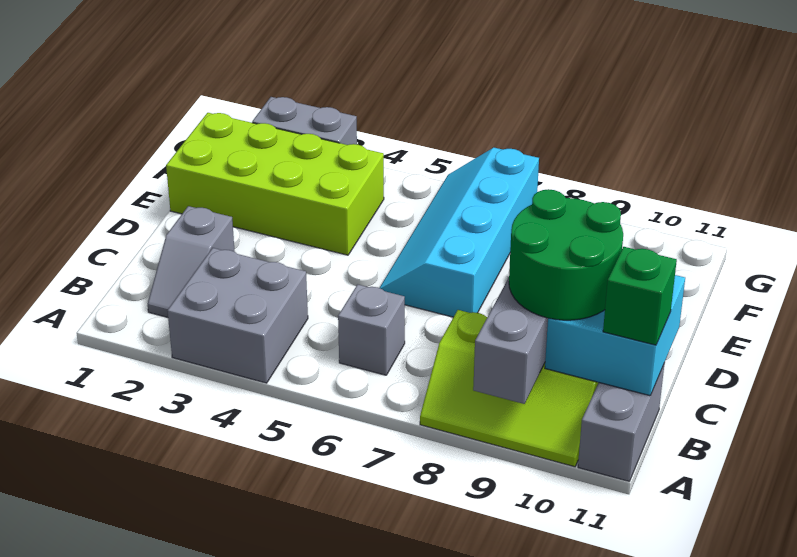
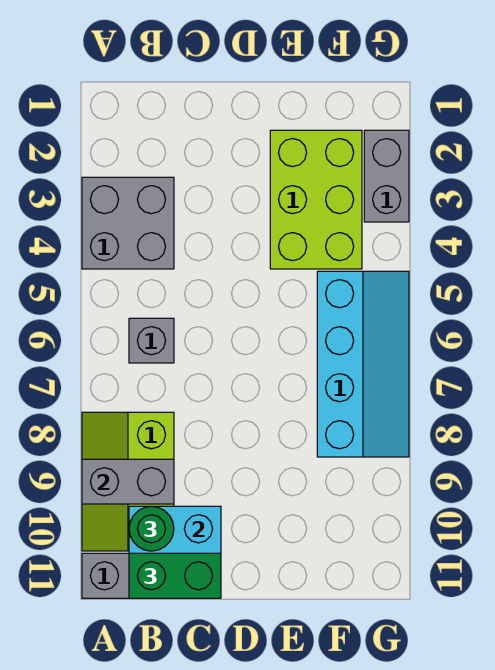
grey 1x2 slope [148,206,235,317] -> none
green 2x2 round brick [509,189,623,320] -> green 1x1 round brick [129,506,174,551]
green 1x1 brick [603,247,677,345] -> green 1x2 brick [129,553,221,598]
cyan 2x4 slope [380,148,539,317] -> cyan 2x4 slope turned to [317,271,409,457]
lime 2x4 brick [166,113,384,255] -> lime 2x3 brick [270,130,362,269]

